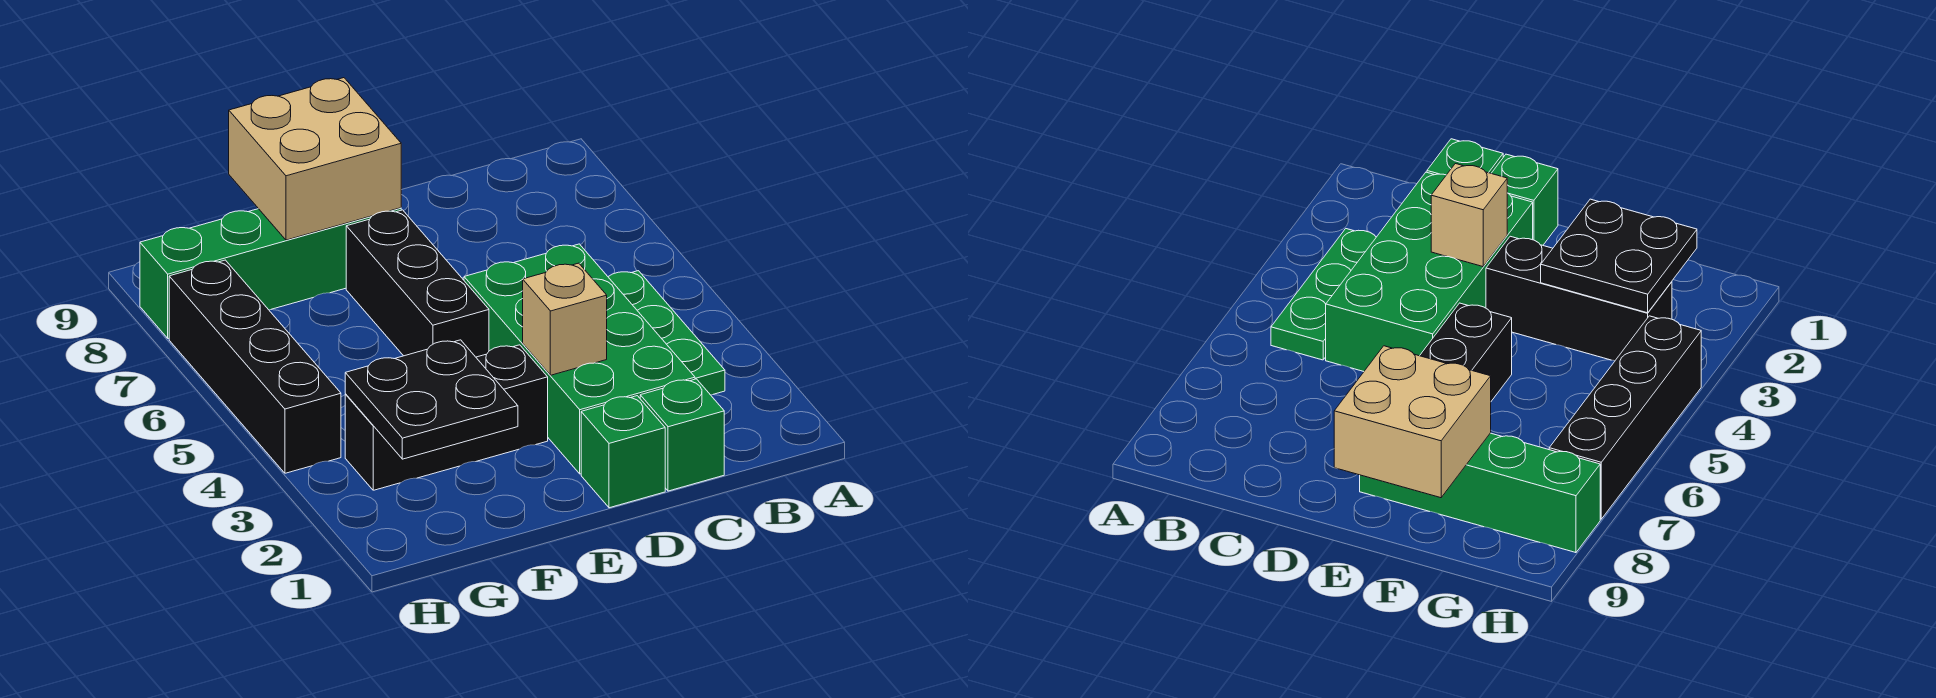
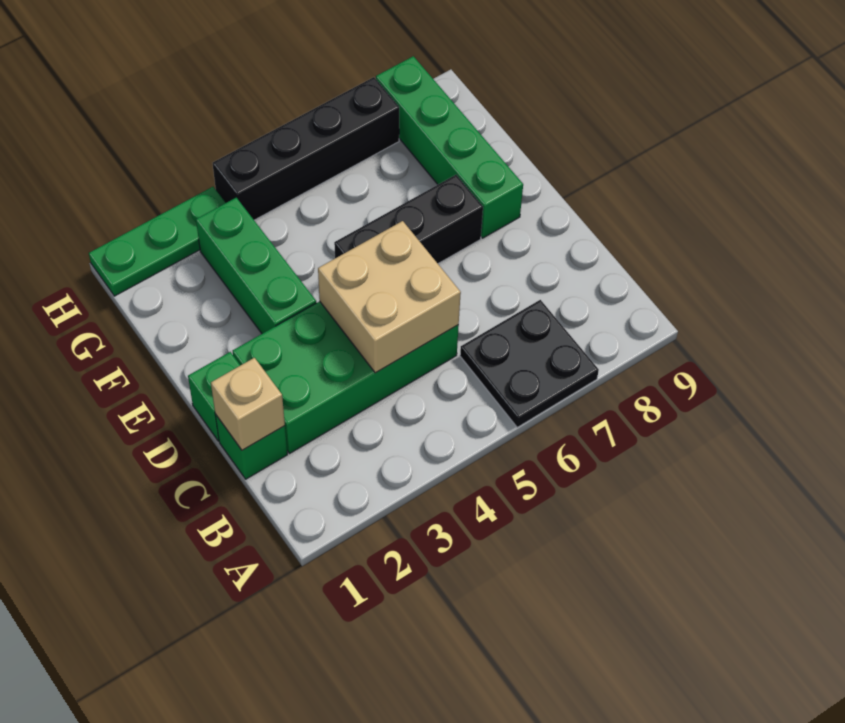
green 1x3 plate [608,271,725,395] -> green 1x3 plate moved to [89,187,226,296]
tan 1x1 brick [523,263,607,375] -> tan 1x1 brick moved to [211,358,285,450]
black 1x3 brick [345,345,548,490] -> green 1x3 brick [196,198,316,334]
tan 2x2 brick [229,78,401,240] -> tan 2x2 brick moved to [318,221,461,373]
black 2x2 plate [345,340,518,459] -> black 2x2 plate moved to [460,300,599,427]

